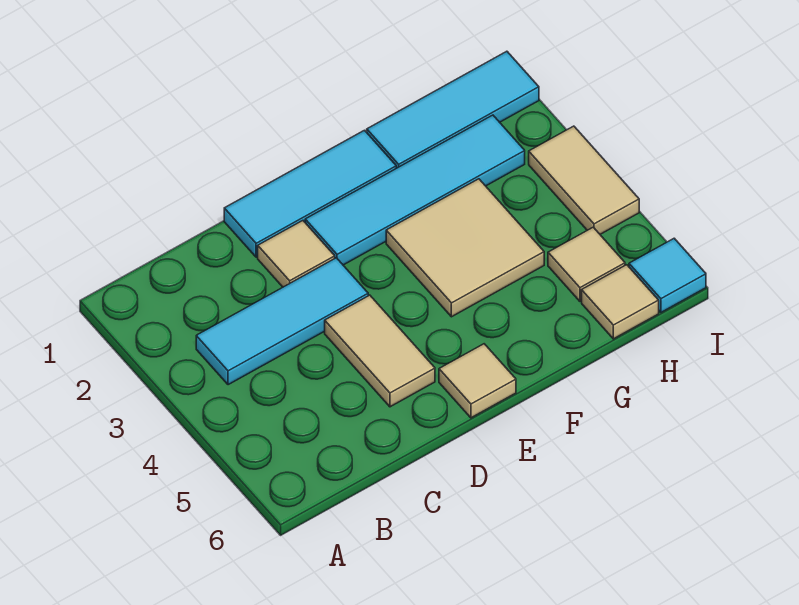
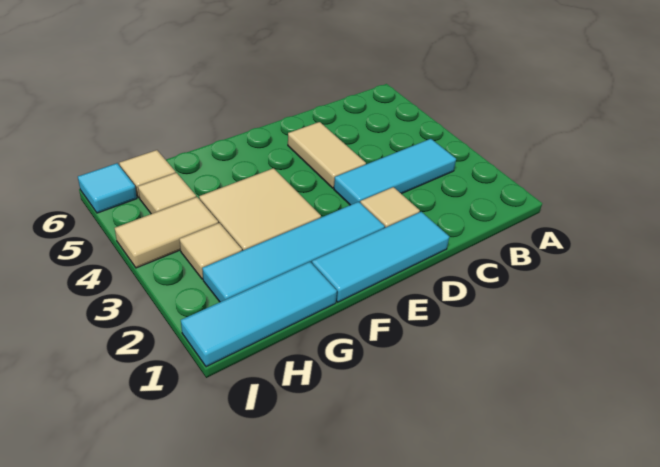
tan 1x1 tile [439,344,516,418] -> tan 1x1 tile moved to [179,223,242,279]
tan 1x2 tile [529,126,639,234] -> tan 1x2 tile turned to [115,197,218,268]

